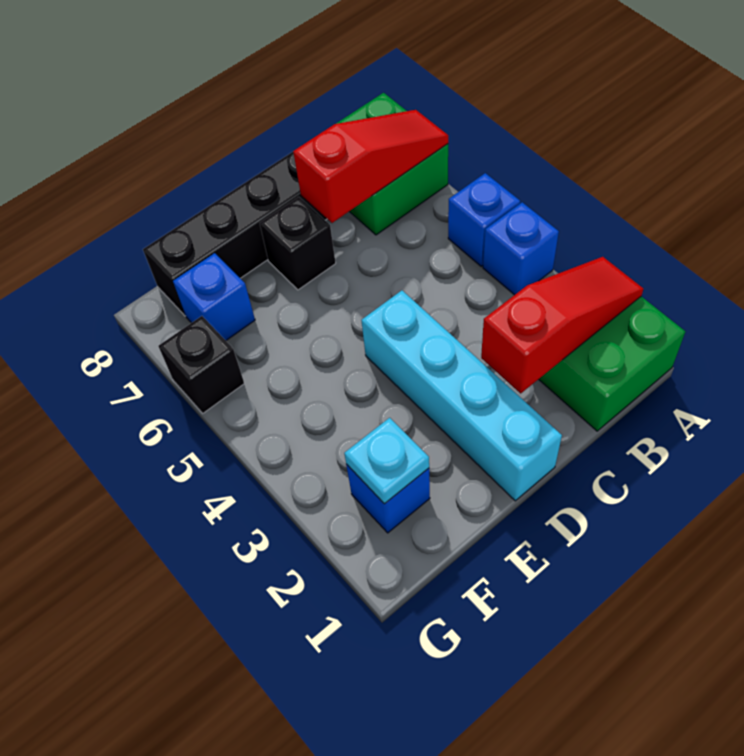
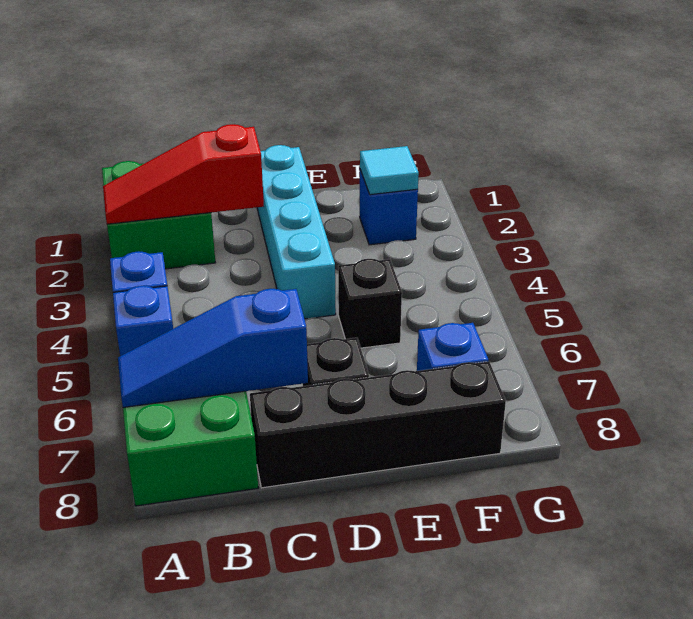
red 1x3 slope [293,110,448,223] -> blue 1x3 slope [118,289,308,407]
cyan 1x1 plate [344,418,429,504] -> cyan 1x1 tile [360,146,419,195]
black 1x1 brick [159,316,244,413] -> black 1x1 brick moved to [338,259,402,348]

